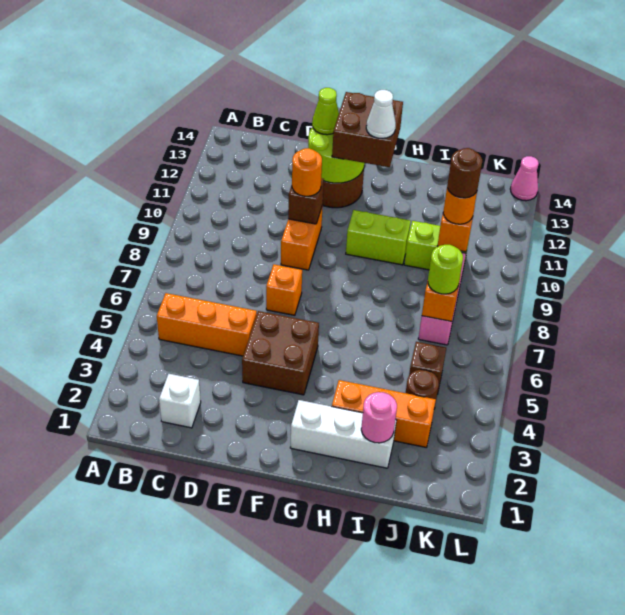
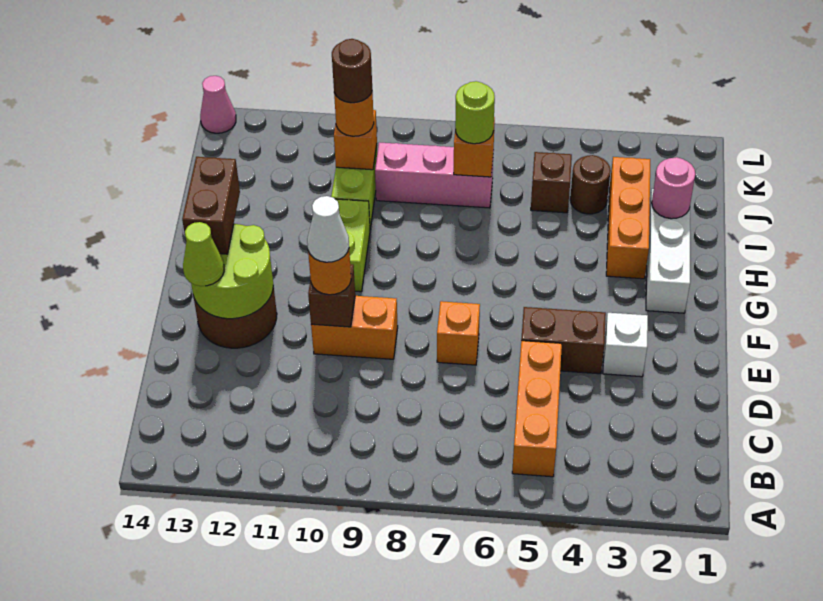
white 1x1 brick [159,374,201,428] -> white 1x1 brick moved to [603,313,648,377]
brown 2x2 brick [242,311,319,395] -> brown 1x2 brick [521,307,606,374]
brown 2x2 brick [332,92,403,167] -> brown 1x2 brick [182,157,240,254]
white 1x1 cone [366,90,396,138] -> white 1x1 cone moved to [307,196,349,262]

